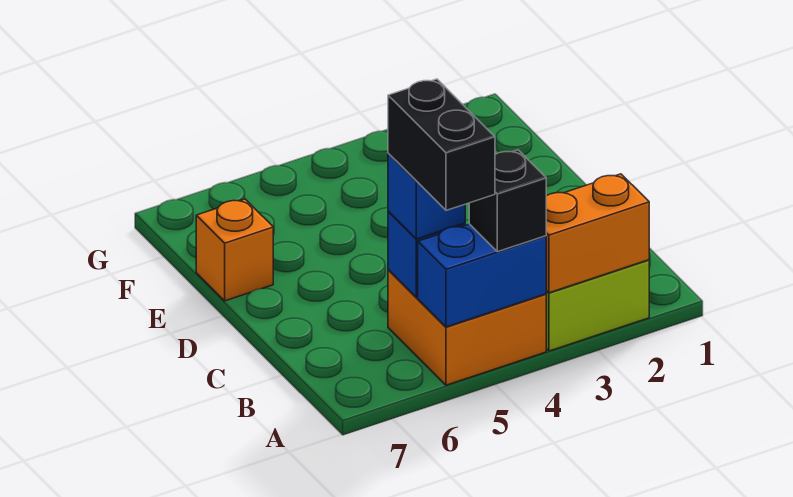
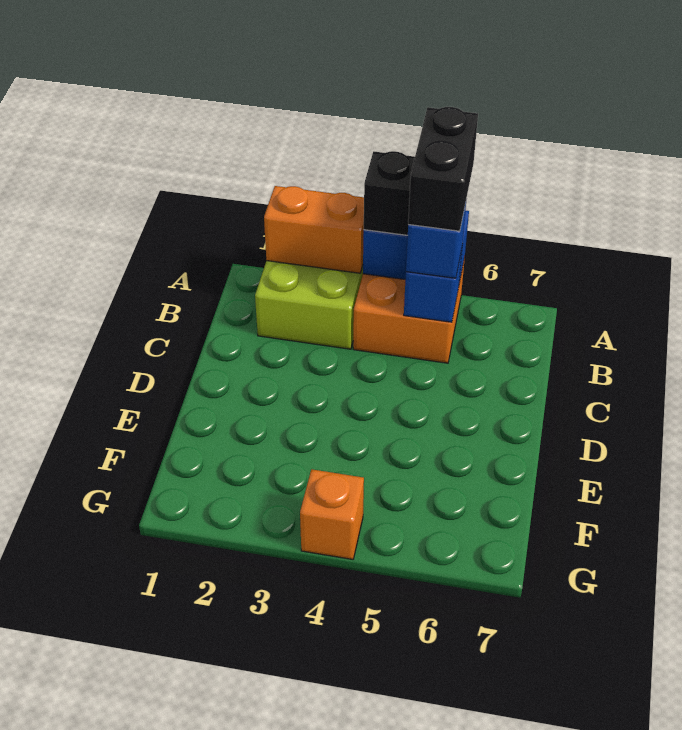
orange 1x1 brick [196,199,273,301] -> orange 1x1 brick moved to [300,469,364,559]

